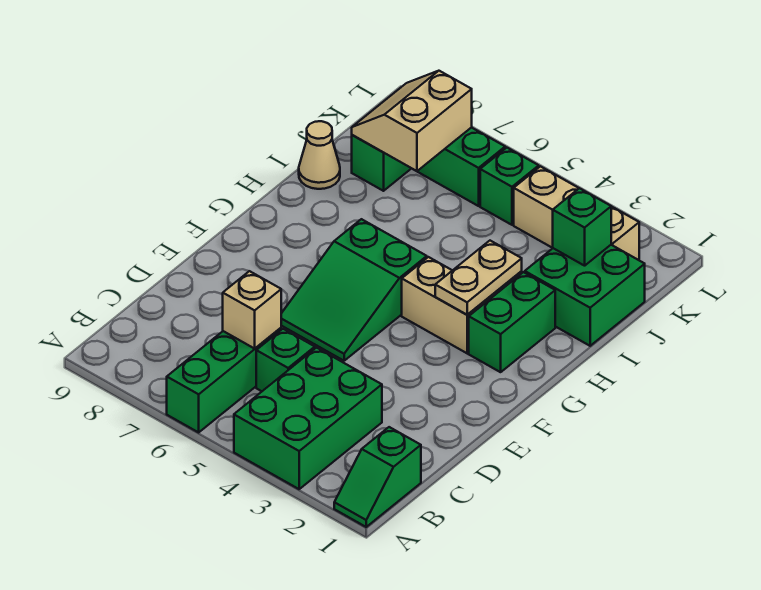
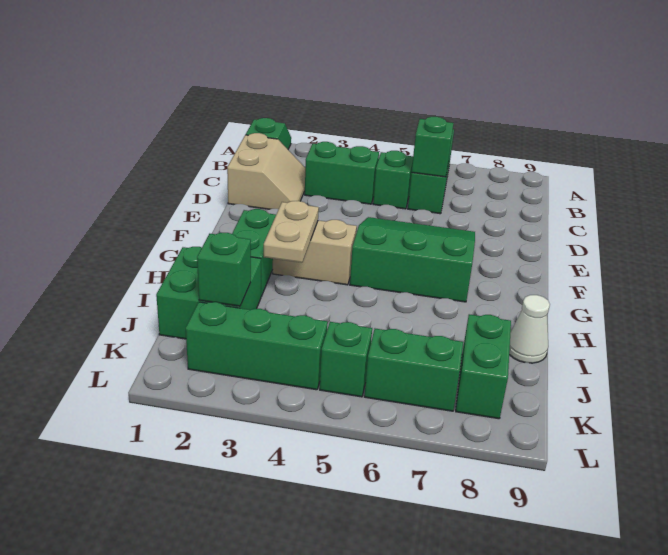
green 2x3 brick [234,348,382,489] -> green 1x2 brick [305,142,379,204]
tan 1x1 brick [223,271,281,349] -> green 1x1 brick [412,117,453,177]
green 2x3 slope [281,219,427,361] -> green 3x3 slope [350,217,475,302]
tan 1x1 cone [299,121,340,189] -> white 1x1 cone [509,295,550,363]
tan 2x2 slope [352,71,472,171] -> tan 2x2 slope moved to [227,133,305,209]
tan 1x3 brick [514,166,639,260] -> green 1x3 brick [186,302,328,390]

